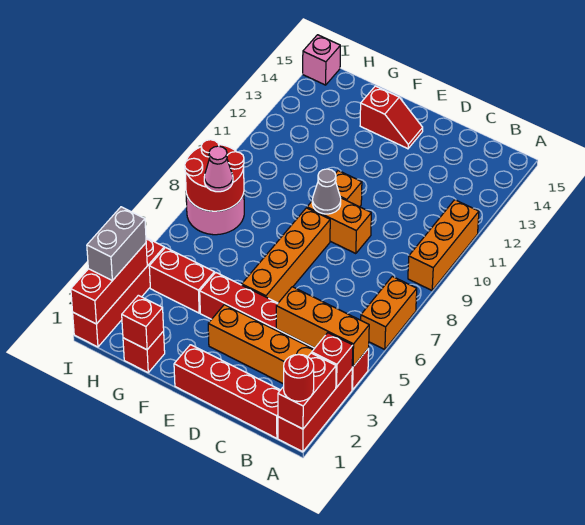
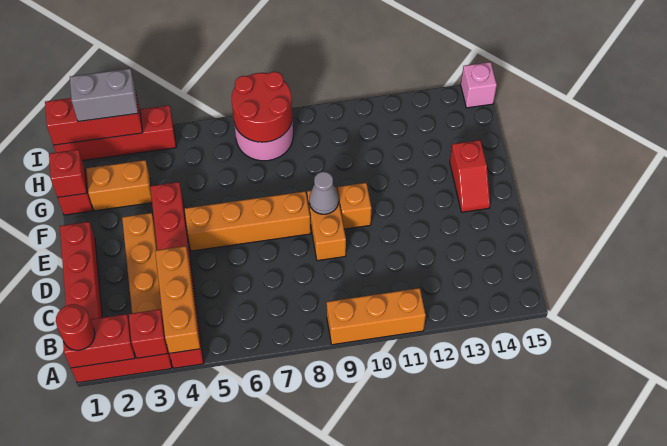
orange 1x2 brick [361,276,417,350] -> orange 1x2 brick moved to [86,160,152,211]
red 1x2 brick [149,248,214,313] -> none
pink 1x1 cone [204,146,233,192] -> none

